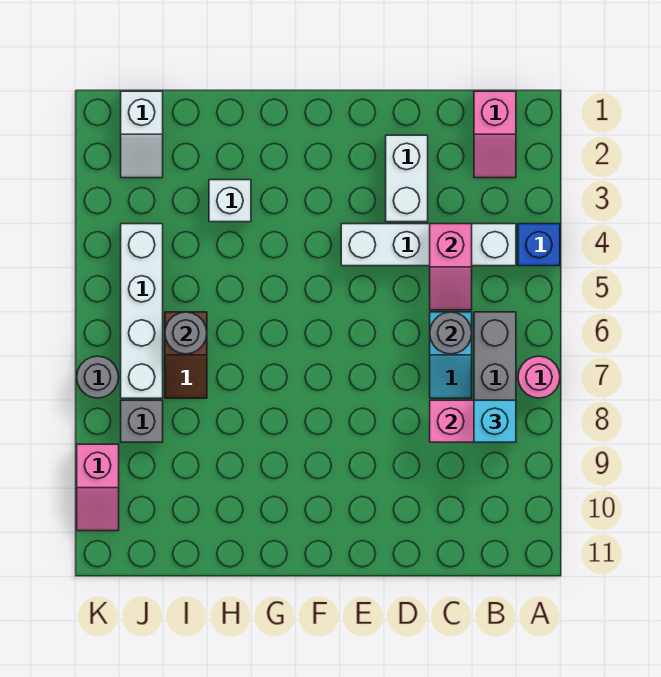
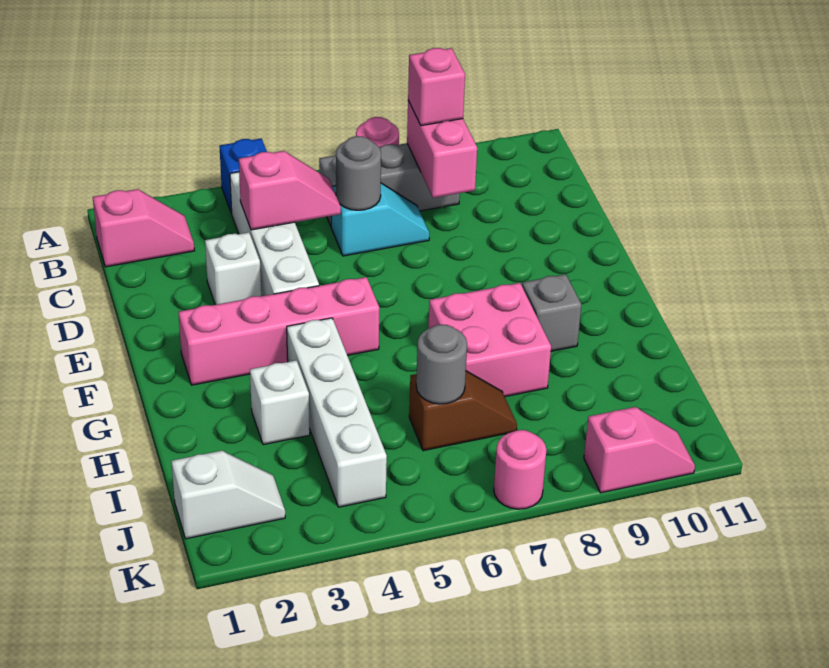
cyan 1x1 brick [474,400,516,442] -> pink 1x1 brick [408,48,465,126]
white 1x2 brick [386,135,428,222] -> white 1x1 brick [205,232,261,305]
none -> pink 1x4 brick [178,277,379,385]
none -> pink 2x2 brick [428,283,551,397]
white 1x4 brick [121,224,163,398] -> white 1x4 brick turned to [287,318,387,507]
grey 1x1 brick [121,400,163,442] -> grey 1x1 brick moved to [522,274,581,351]
grey 1x1 round brick [77,356,119,398] -> pink 1x1 round brick [494,430,547,509]

